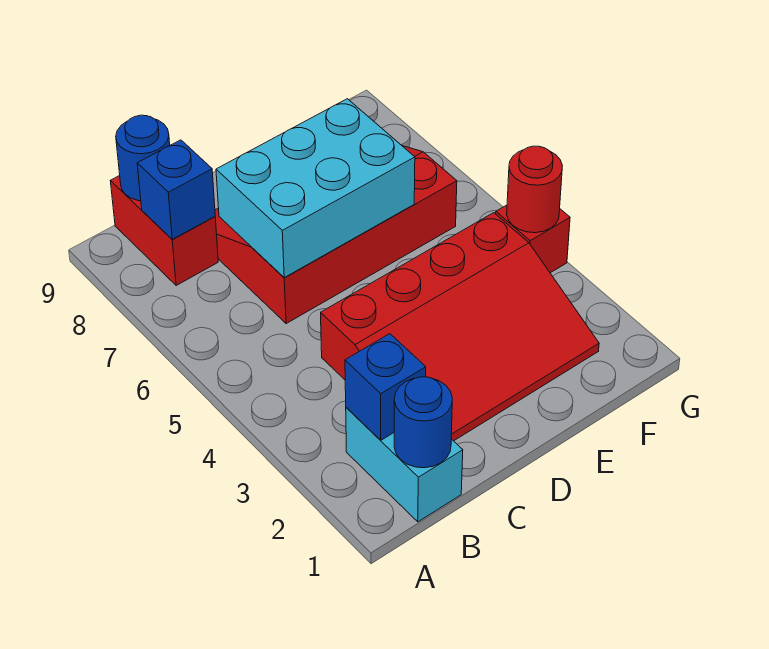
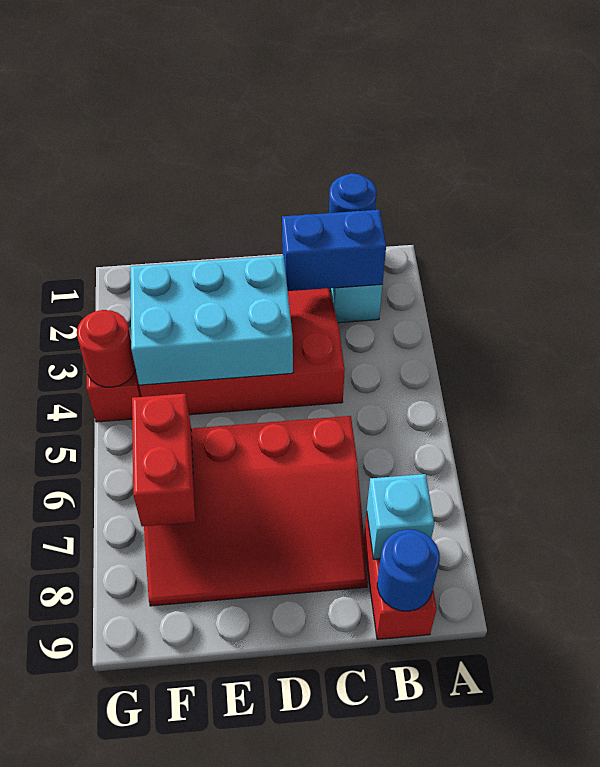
blue 1x1 brick [345,334,426,440] -> blue 1x2 brick [282,210,386,291]
blue 1x1 brick [137,140,215,239] -> cyan 1x1 brick [367,474,434,559]
cyan 2x3 brick [216,99,415,278] -> cyan 2x3 brick moved to [130,256,293,385]
none -> red 1x2 brick [132,394,195,526]

